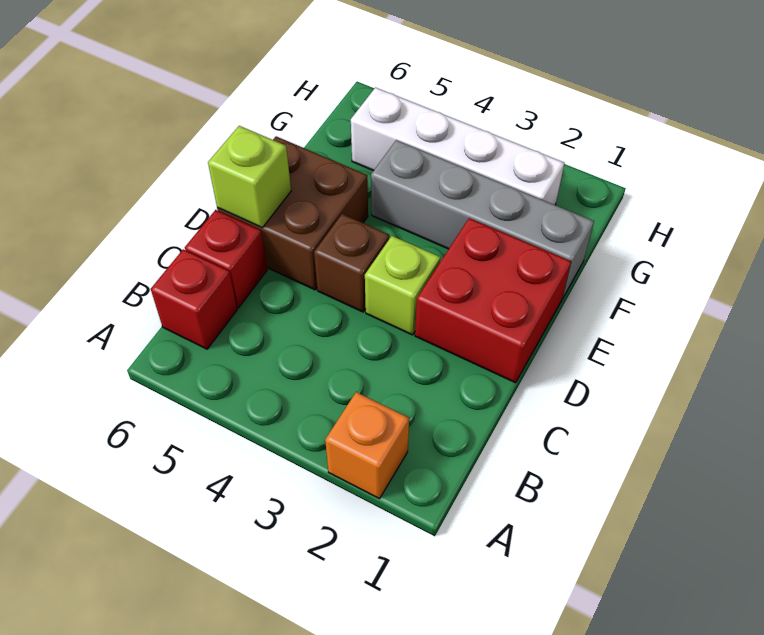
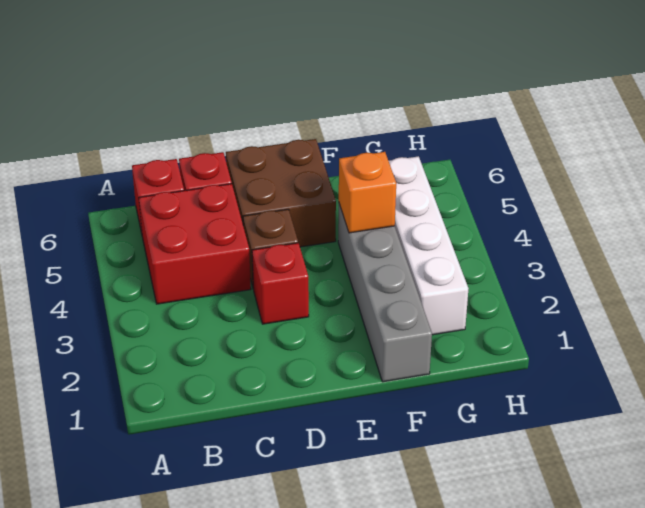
orange 1x1 brick [325,392,409,499] -> orange 1x1 brick moved to [339,152,396,233]
red 2x2 brick [415,218,571,383] -> red 2x2 brick moved to [139,184,251,304]
lime 1x1 brick [365,236,440,335] -> red 1x1 brick [252,243,309,324]
lime 1x1 brick [208,126,291,228] -> none

